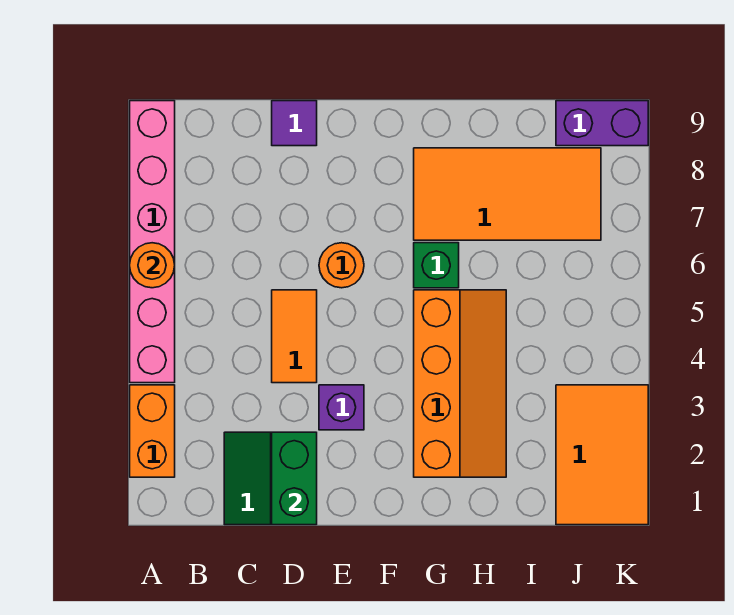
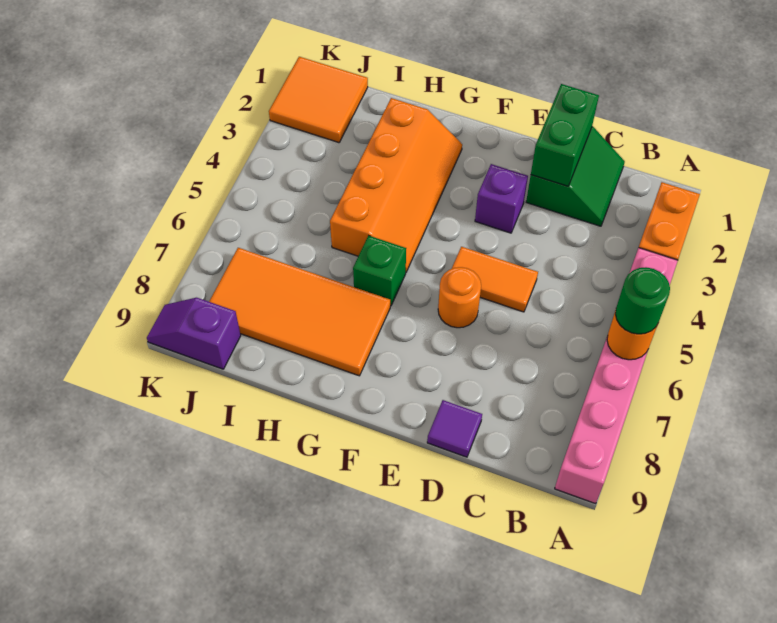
none -> green 1x1 round brick [615,267,670,334]
orange 1x2 tile [272,290,317,383] -> orange 1x2 tile turned to [452,247,538,312]
orange 2x4 slope [414,290,506,477] -> orange 2x4 slope turned to [330,98,462,272]
orange 2x3 tile [556,385,648,525] -> orange 2x2 tile [269,57,368,143]
purple 1x2 brick [556,101,648,146] -> purple 1x2 slope [147,298,241,369]

